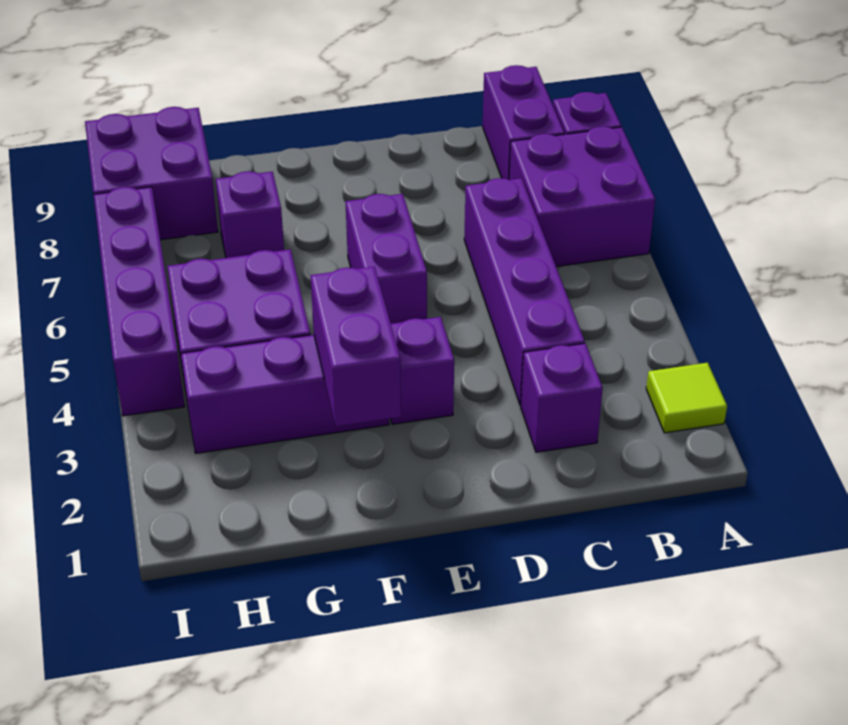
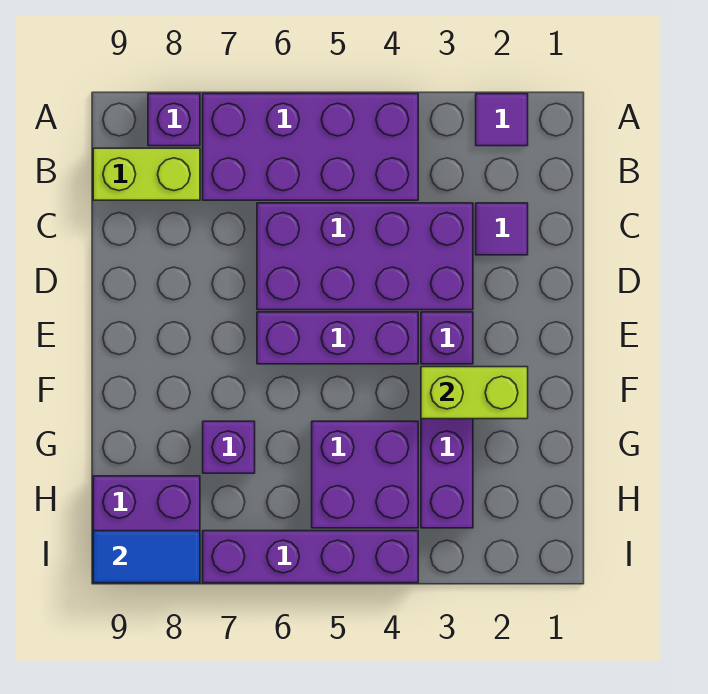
lime 1x1 tile [646,363,727,433] -> purple 1x1 tile [476,94,528,146]
purple 2x2 brick [509,127,655,266] -> purple 2x4 brick [203,94,418,200]
purple 1x2 brick [483,65,564,180] -> lime 1x2 brick [93,148,200,200]
purple 1x1 brick [521,343,603,452] -> purple 1x1 tile [476,203,528,255]
purple 1x4 brick [464,178,585,405] -> purple 2x4 brick [257,203,473,310]
purple 1x2 brick [345,194,427,324] -> purple 1x3 brick [257,312,418,364]
purple 1x2 brick [310,267,401,426] -> lime 1x2 brick [421,367,528,419]
none -> blue 1x2 tile [93,531,200,583]

